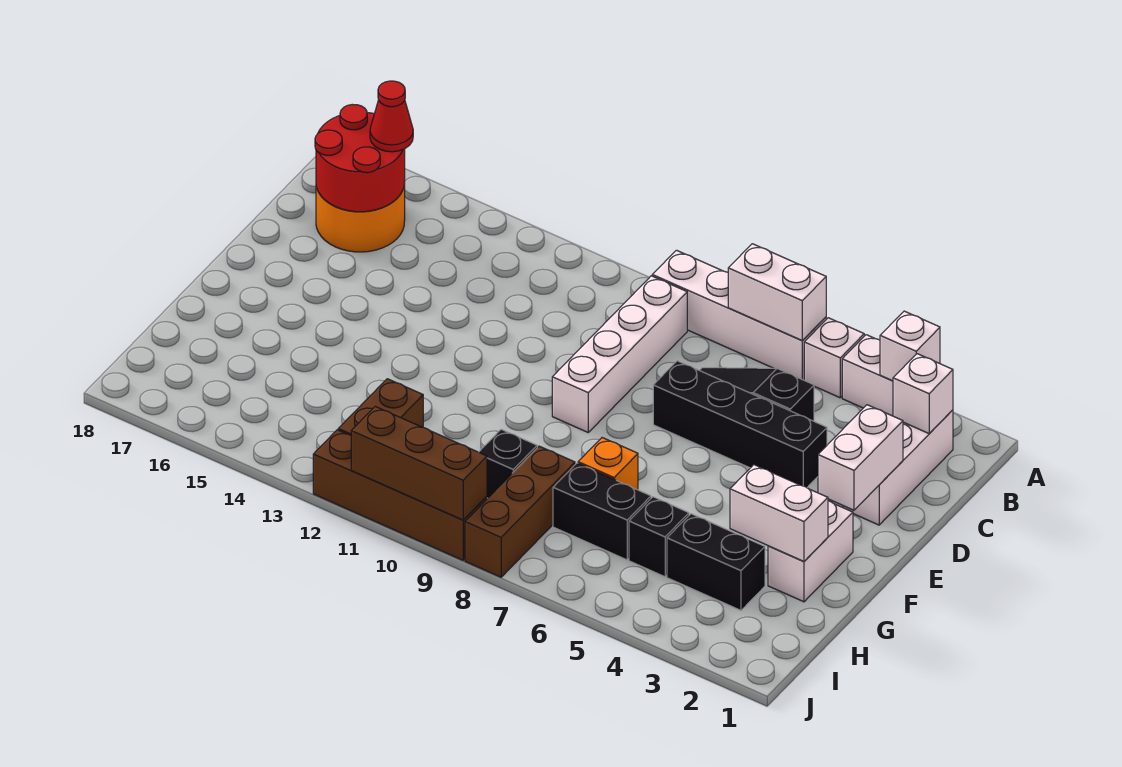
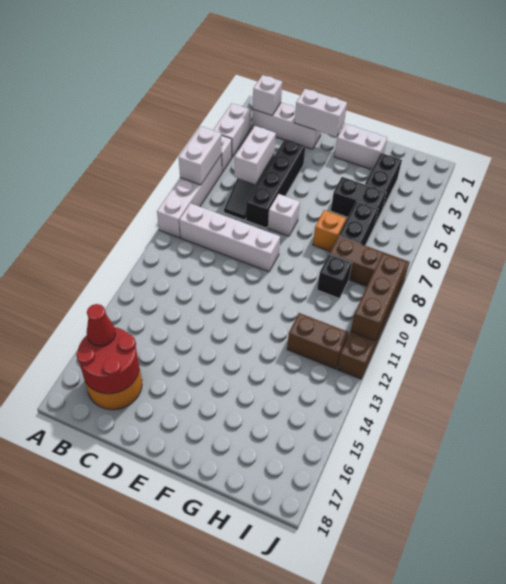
white 1x1 brick [880,311,940,381] -> white 1x1 brick moved to [268,194,300,236]
white 1x2 brick [730,465,828,562] -> white 1x2 brick moved to [234,126,276,184]
black 1x1 brick [629,497,689,577] -> black 1x2 brick [331,177,386,225]

